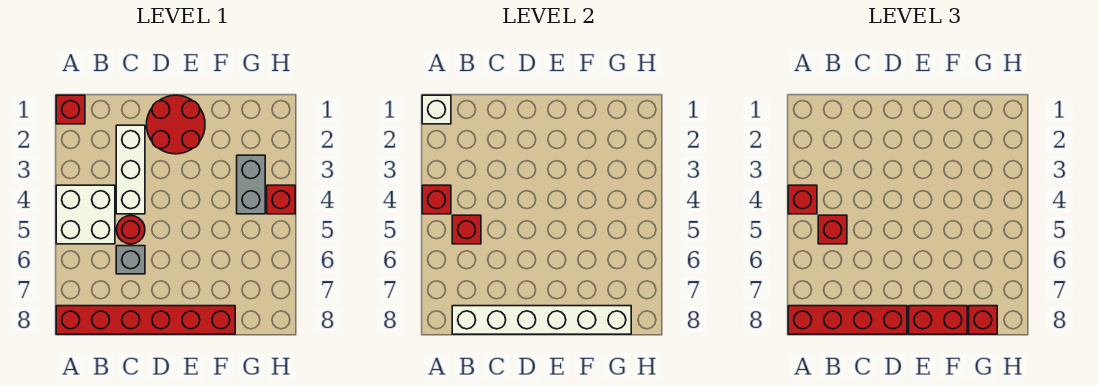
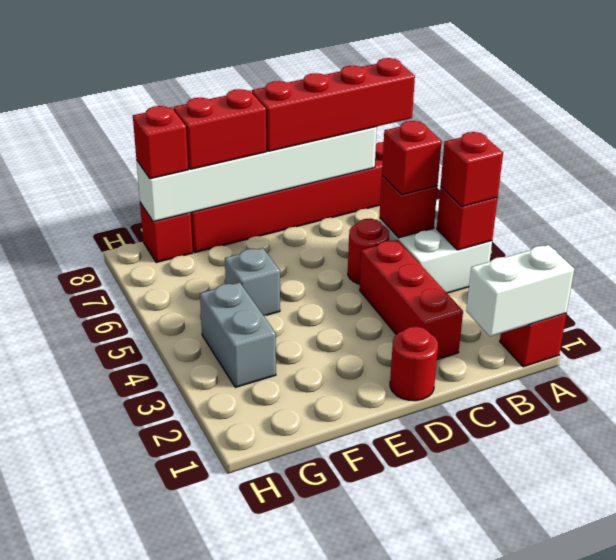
white 1x1 brick [422,95,451,124] -> white 1x2 brick [466,245,574,336]
white 1x3 brick [116,125,145,214] -> red 1x3 brick [360,240,463,360]
grey 1x1 brick [116,246,145,274] -> grey 1x1 brick moved to [225,248,280,316]
red 2x2 round brick [147,95,205,154] -> red 1x1 round brick [390,326,438,401]
red 1x1 brick [267,185,295,214] -> red 1x1 brick moved to [140,203,193,262]

